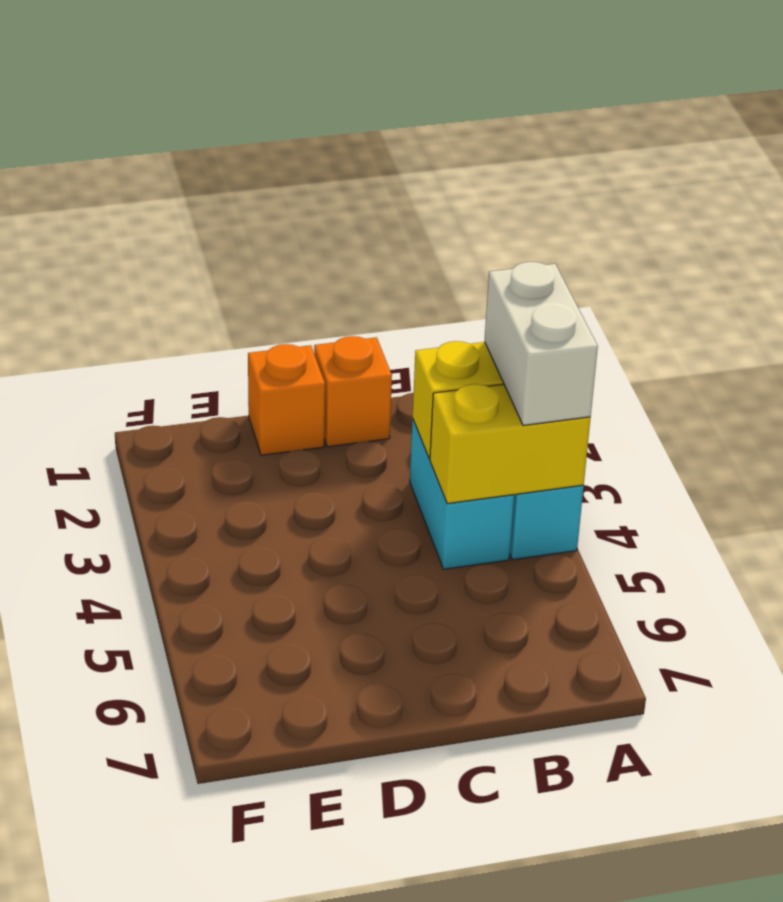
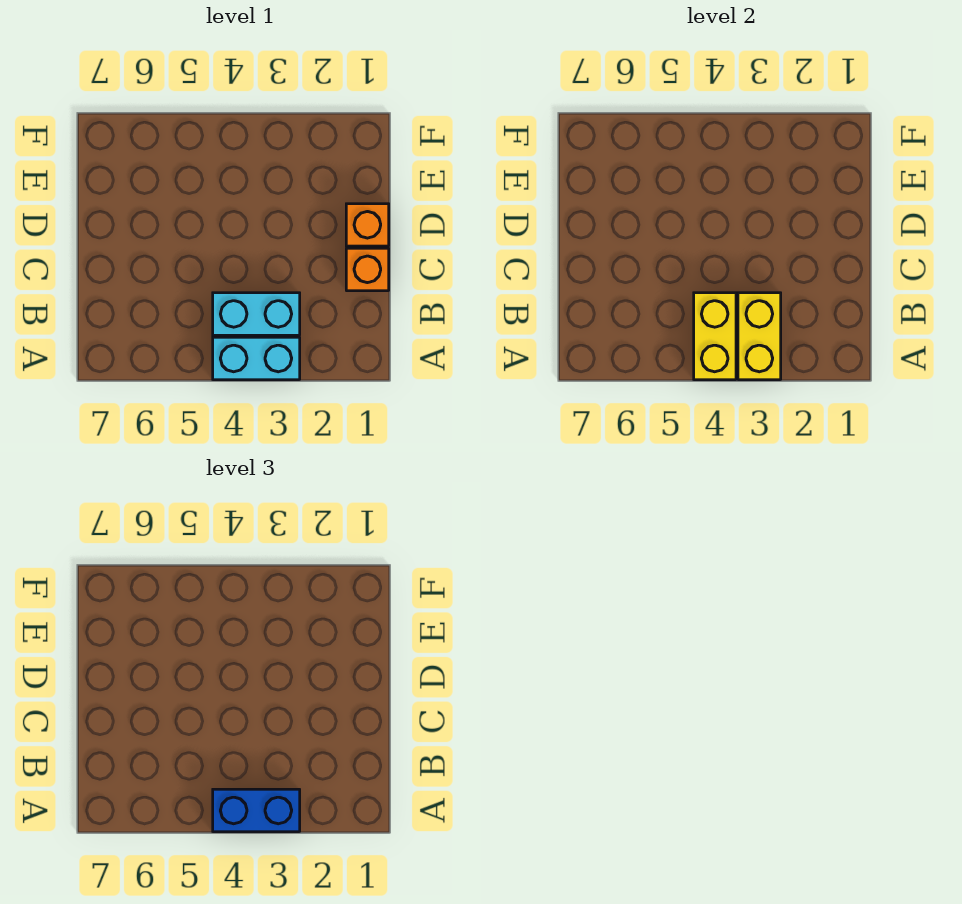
white 1x2 brick [485,262,598,426] -> blue 1x2 brick [213,789,300,832]

